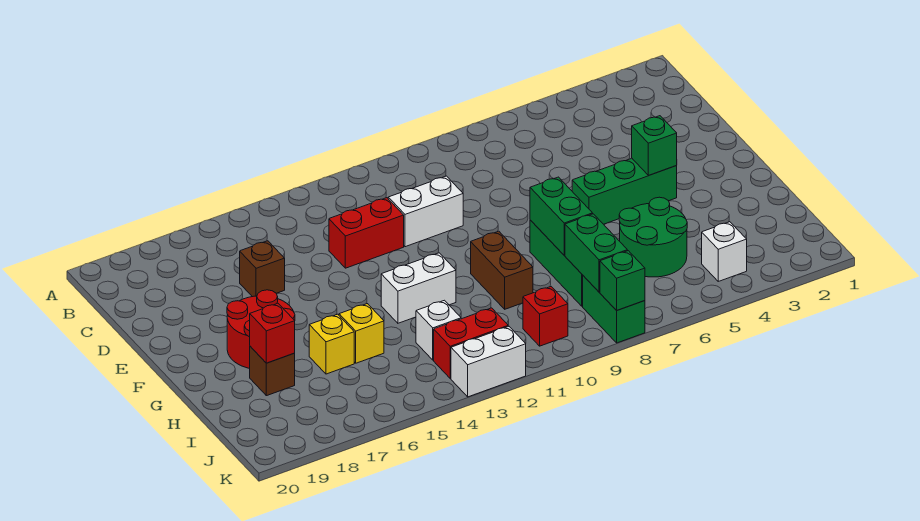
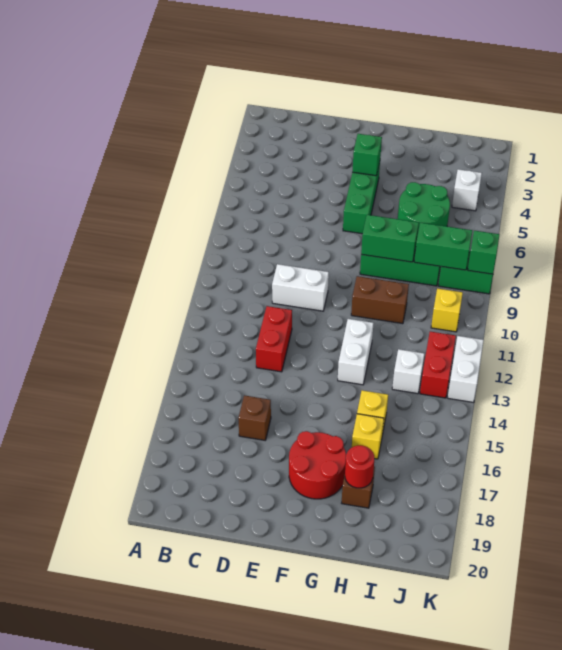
white 1x2 brick [388,176,463,247] -> white 1x2 brick turned to [272,264,329,311]
red 1x1 brick [250,303,295,363] -> red 1x1 round brick [345,445,374,488]
red 1x1 brick [523,287,568,346] -> yellow 1x1 brick [431,288,463,332]

